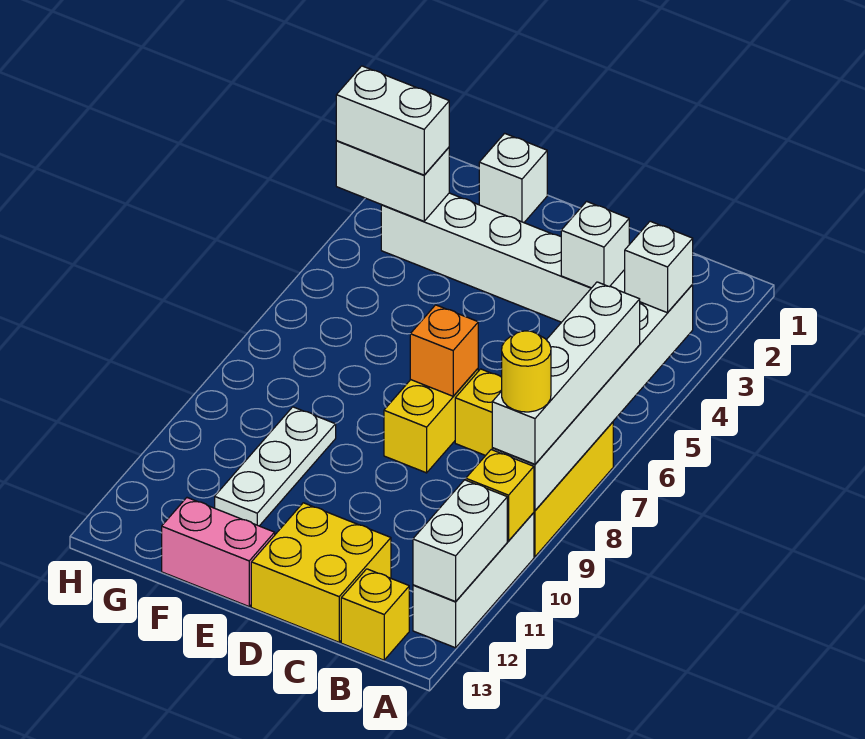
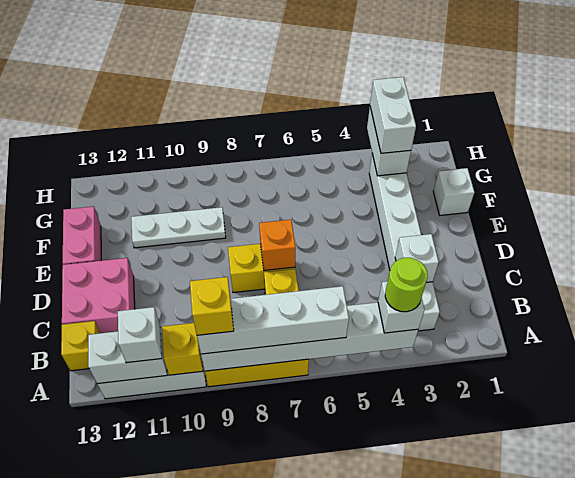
none -> lime 1x1 round brick [385,258,428,312]
yellow 1x1 round brick [502,331,551,412] -> yellow 1x1 brick [190,277,234,335]
none -> white 1x1 brick [118,307,162,363]
yellow 2x2 brick [251,503,391,642] -> pink 2x2 brick [62,258,135,333]

